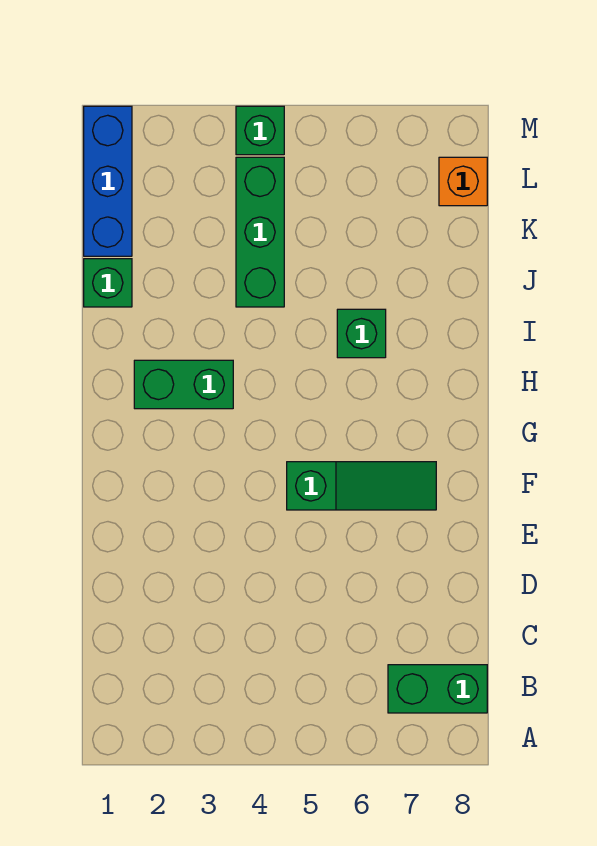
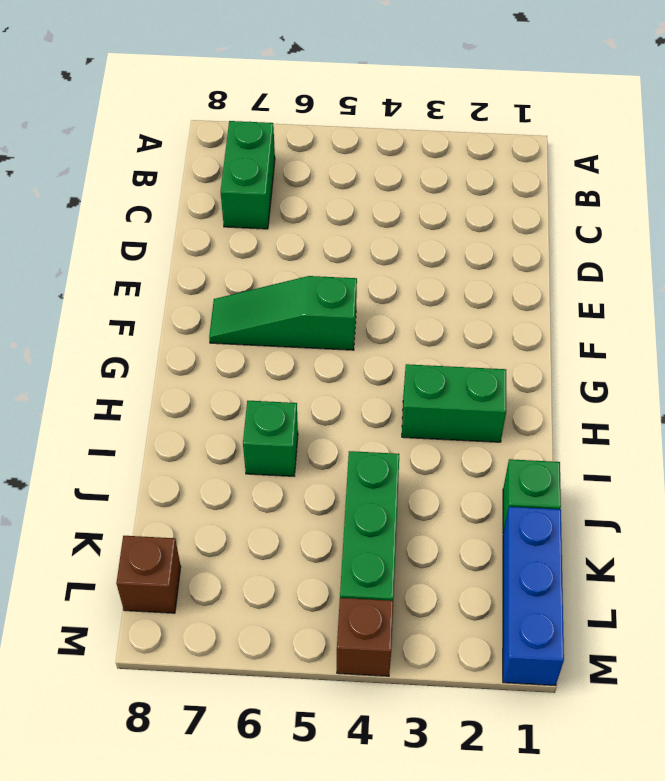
green 1x2 brick [388,665,487,713] -> green 1x2 brick turned to [220,121,275,229]
orange 1x1 brick [439,157,487,206] -> brown 1x1 brick [116,536,181,613]
green 1x1 brick [236,106,284,155] -> brown 1x1 brick [337,598,393,676]

